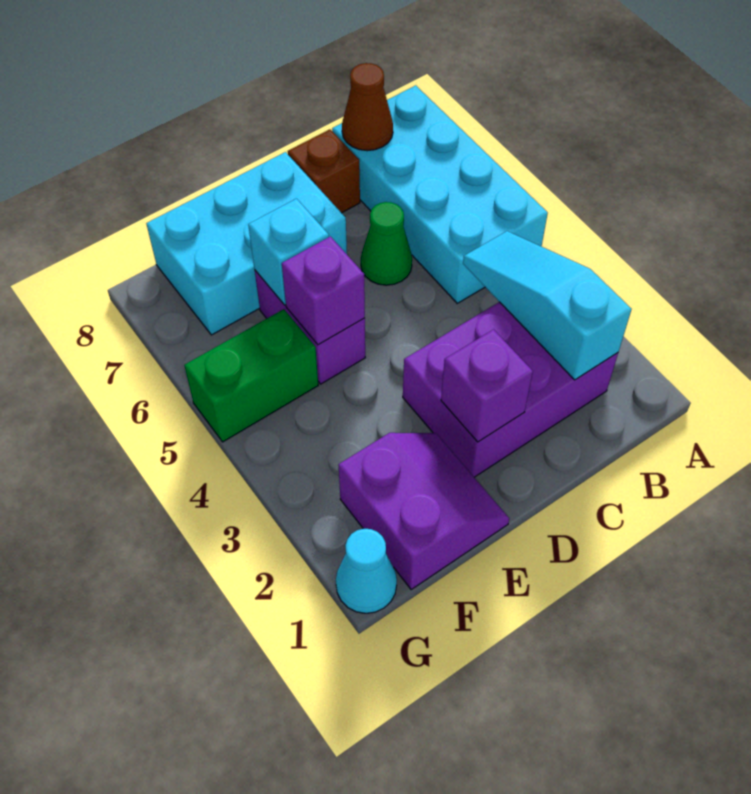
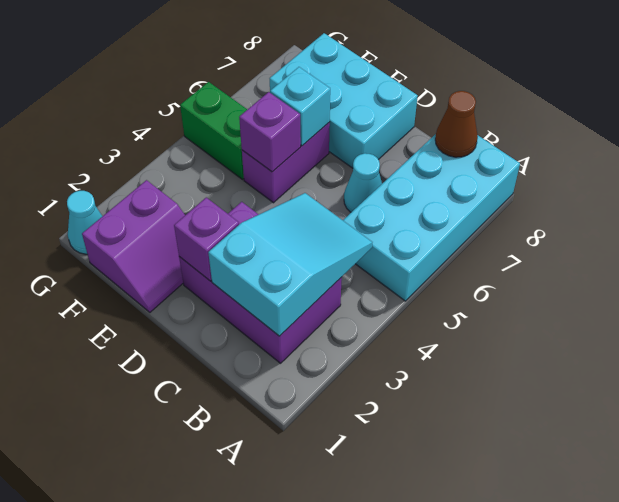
cyan 1x3 slope [463,231,632,380] -> cyan 2x3 slope [208,193,372,336]
green 1x1 cone [361,202,412,285] -> cyan 1x1 cone [344,153,382,212]
brown 1x1 brick [288,129,360,213] -> none

